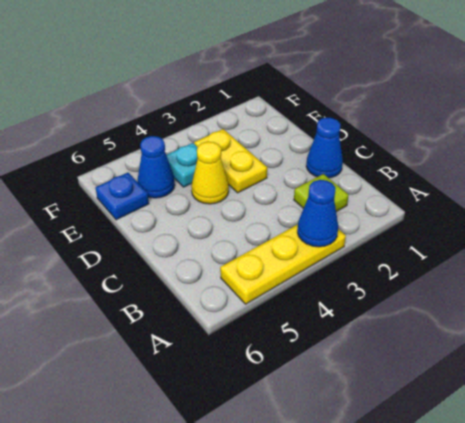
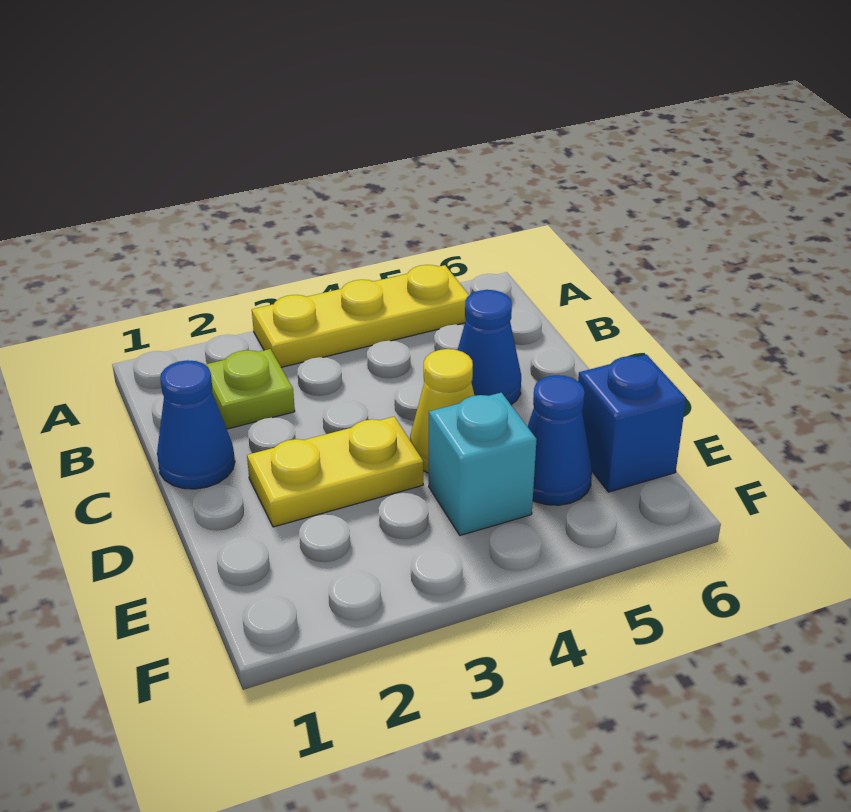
blue 1x1 cone [297,180,338,247] -> blue 1x1 cone moved to [458,290,521,405]
yellow 1x2 plate [194,129,267,193] -> yellow 1x2 plate turned to [247,417,423,527]
cyan 1x1 plate [166,143,198,187] -> cyan 1x1 brick [429,393,537,535]
blue 1x1 plate [96,173,149,220] -> blue 1x1 brick [578,355,686,492]

